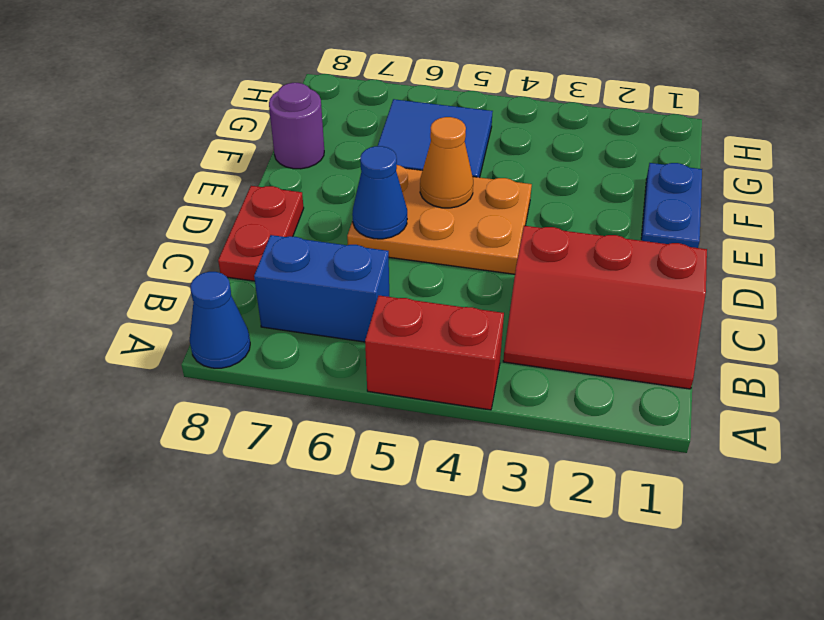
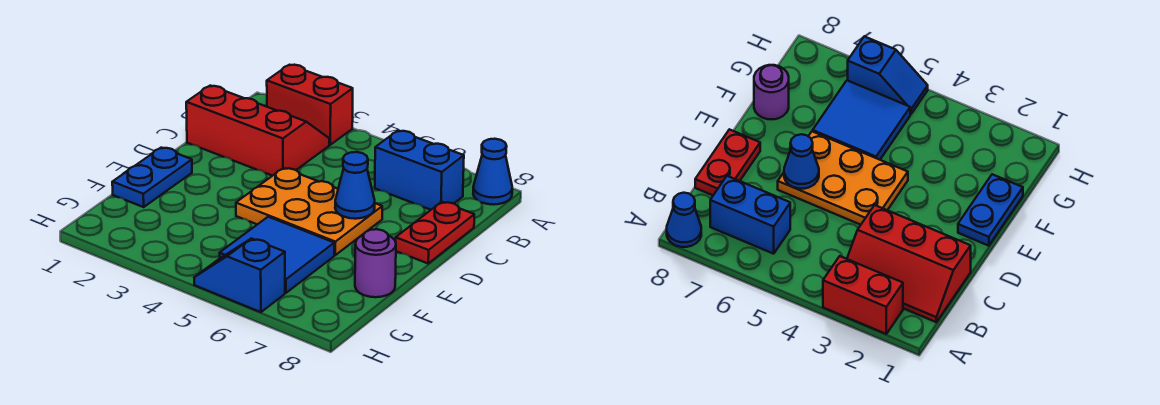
red 1x2 brick [365,296,504,410] -> red 1x2 brick moved to [267,65,353,145]
orange 1x1 cone [420,117,473,208] -> none
none -> blue 1x2 slope [194,238,285,312]

